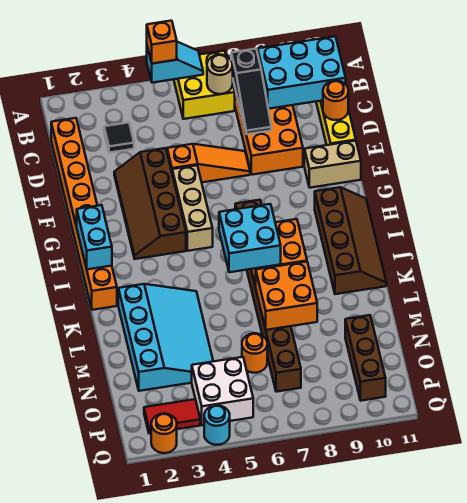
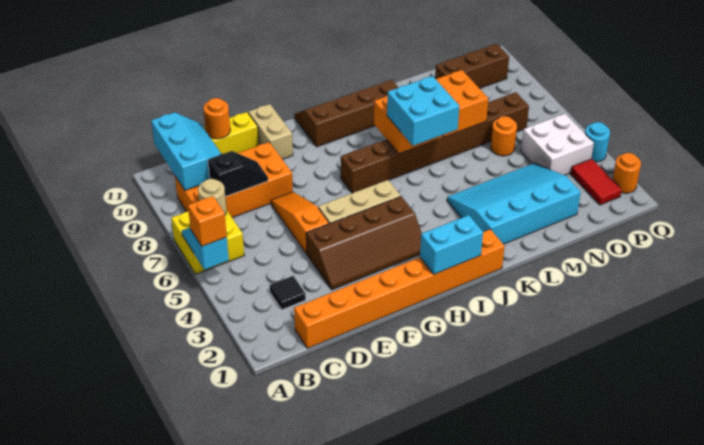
black 1x3 slope [231,49,271,134] -> black 1x2 slope [208,151,268,197]
cyan 2x3 brick [258,36,346,109] -> cyan 2x3 slope [151,112,221,190]

